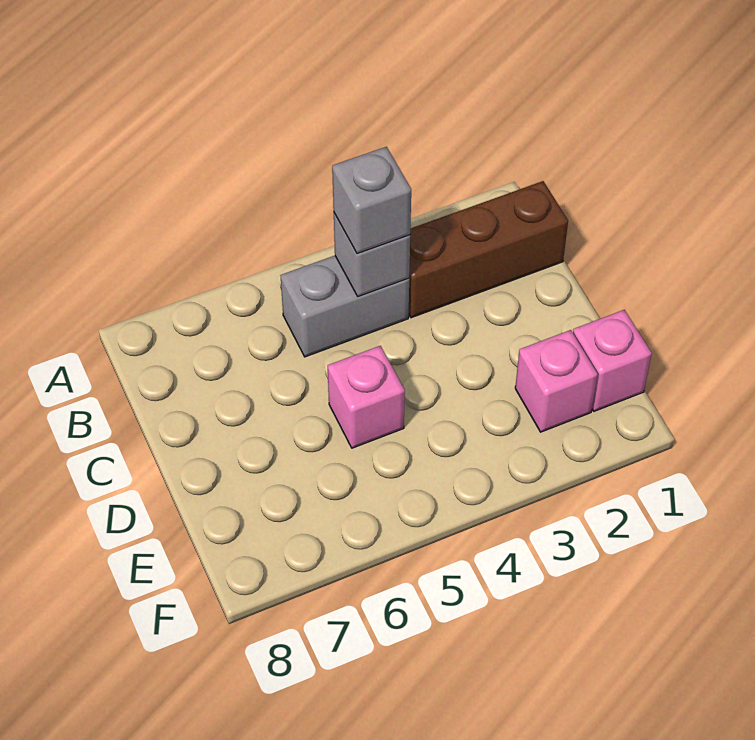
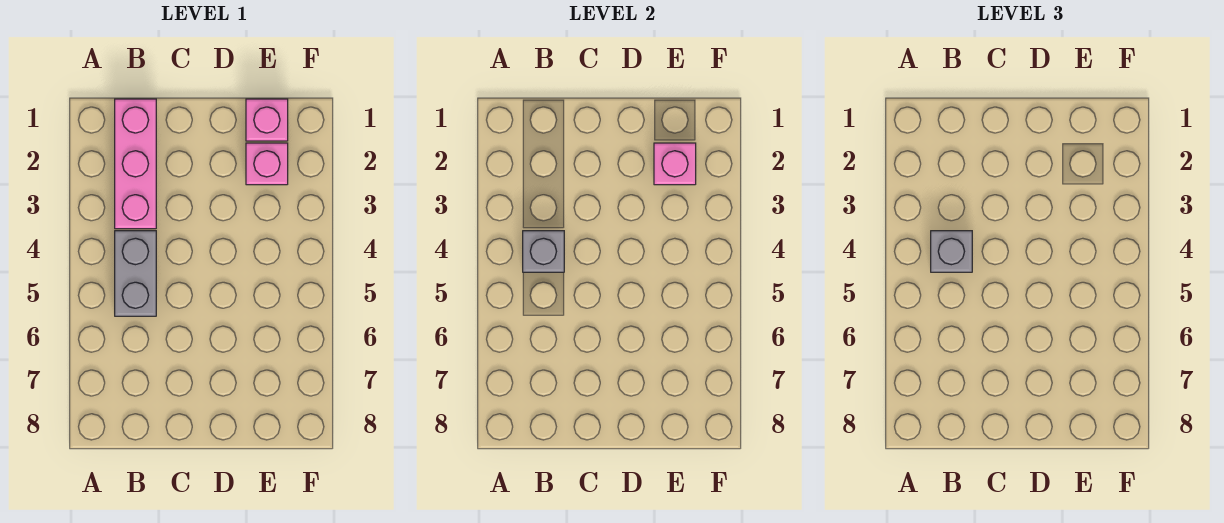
brown 1x3 brick [409,181,568,318] -> pink 1x3 brick [115,99,156,229]
pink 1x1 brick [328,346,405,448] -> pink 1x1 brick moved to [654,143,696,185]

